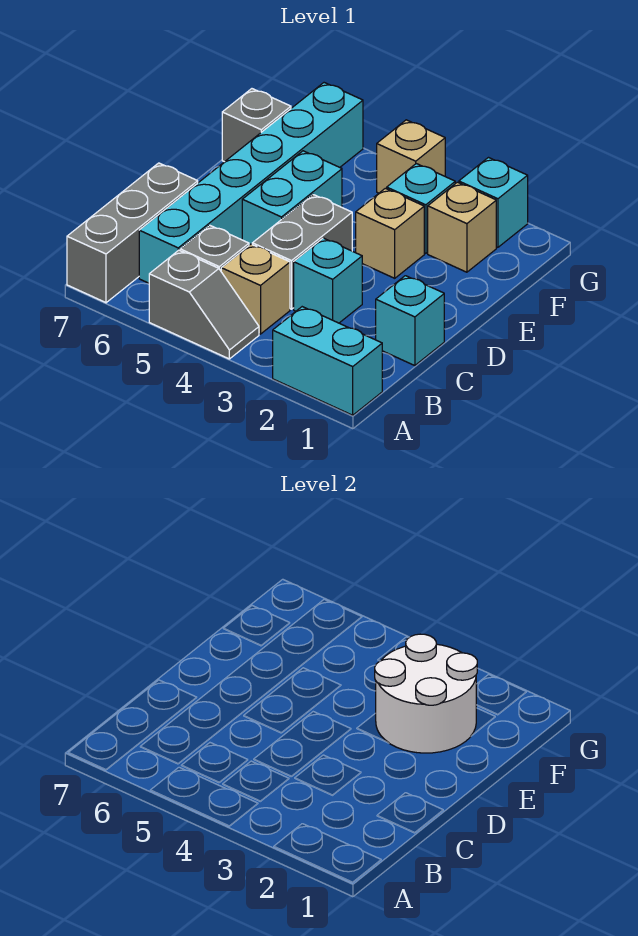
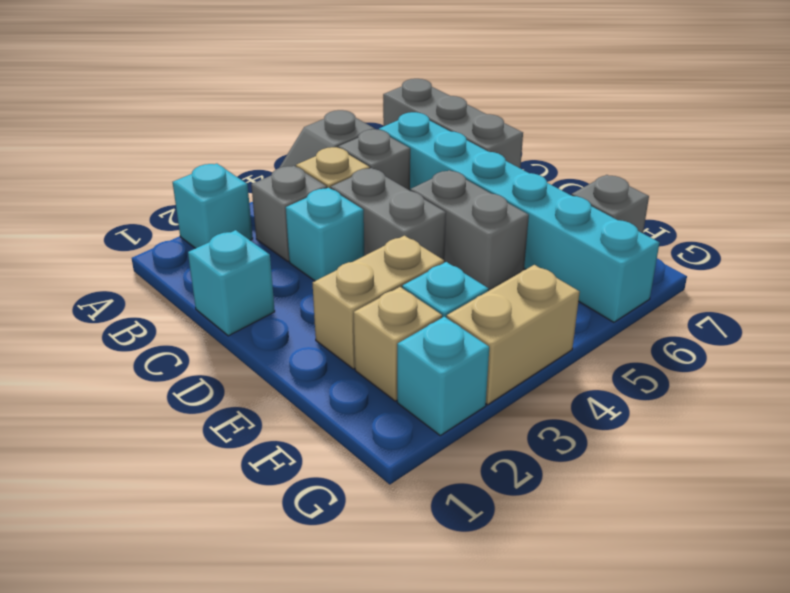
cyan 1x2 brick [273,307,382,415] -> cyan 1x1 brick [173,164,253,248]
none -> grey 1x1 brick [251,166,327,262]
cyan 1x2 brick [242,151,342,245] -> grey 1x2 brick [410,170,529,291]
white 2x2 round brick [375,634,477,753] -> none
tan 1x1 brick [356,188,424,278] -> tan 1x2 brick [313,235,444,369]
tan 1x1 brick [377,120,445,193] -> tan 1x2 brick [447,265,580,405]

